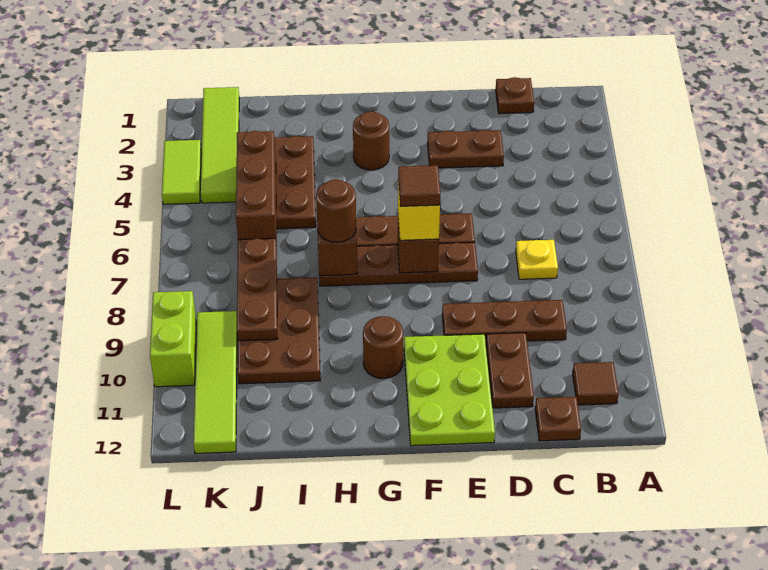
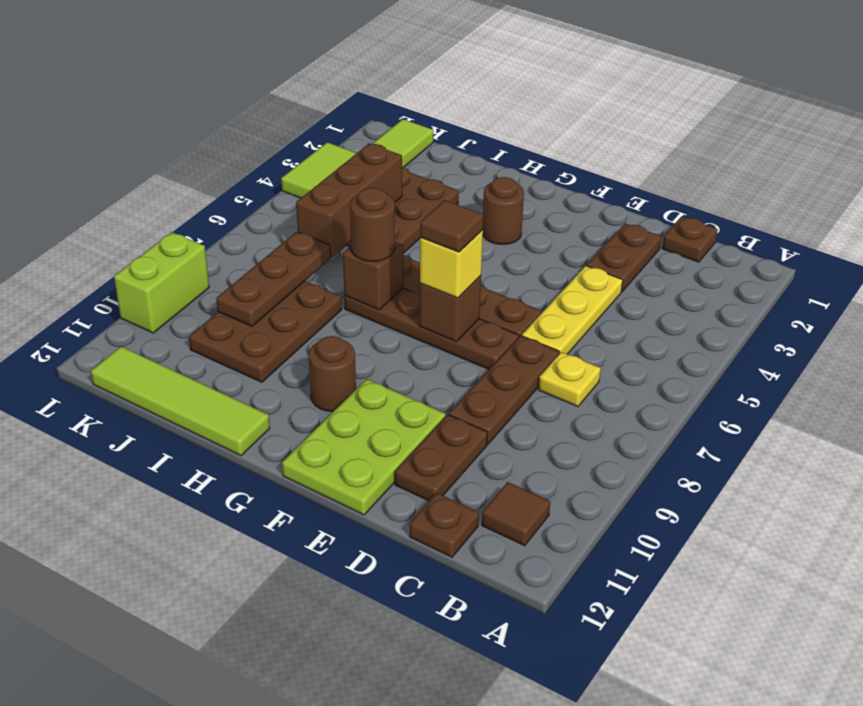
brown 1x3 plate [442,300,567,342] -> brown 1x3 plate turned to [449,336,559,444]
brown 1x2 plate [427,130,504,168] -> brown 1x2 plate turned to [587,223,661,292]
none -> yellow 1x3 plate [522,266,623,354]
lime 1x4 tile [194,311,237,453] -> lime 1x4 tile turned to [91,346,270,456]

